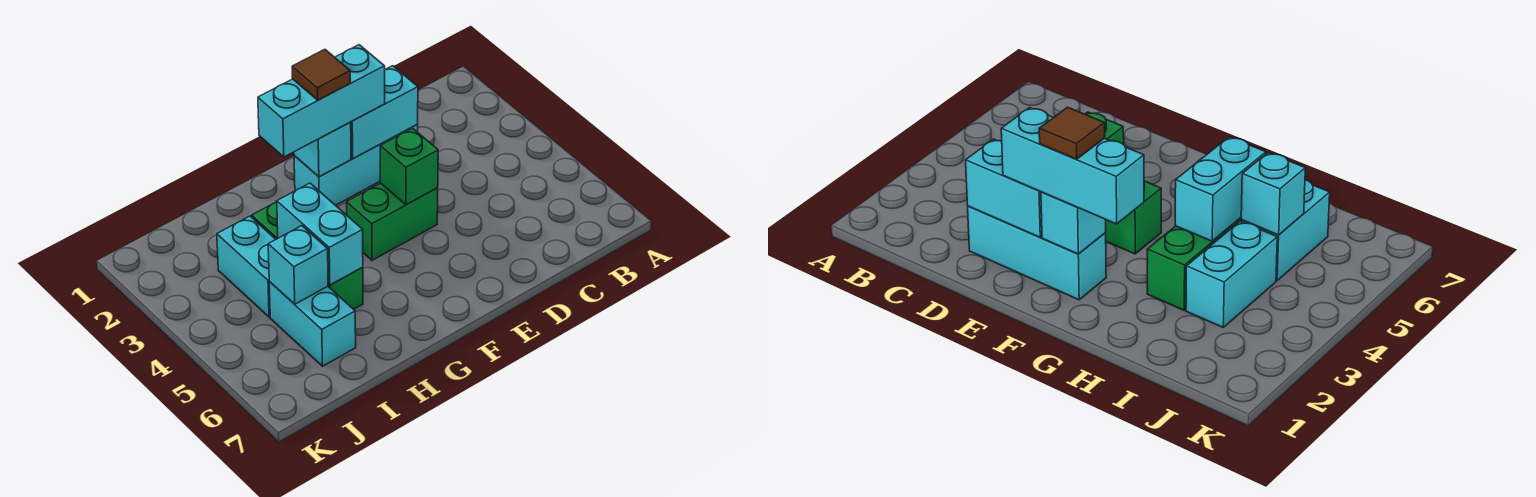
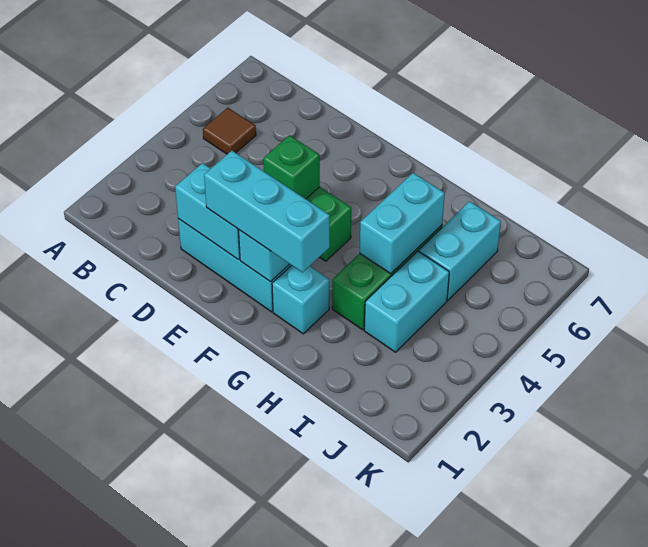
brown 1x1 tile [292,49,350,100] -> brown 1x1 tile moved to [203,108,256,154]
cyan 1x1 brick [268,226,328,304] -> cyan 1x1 brick moved to [272,265,329,334]

